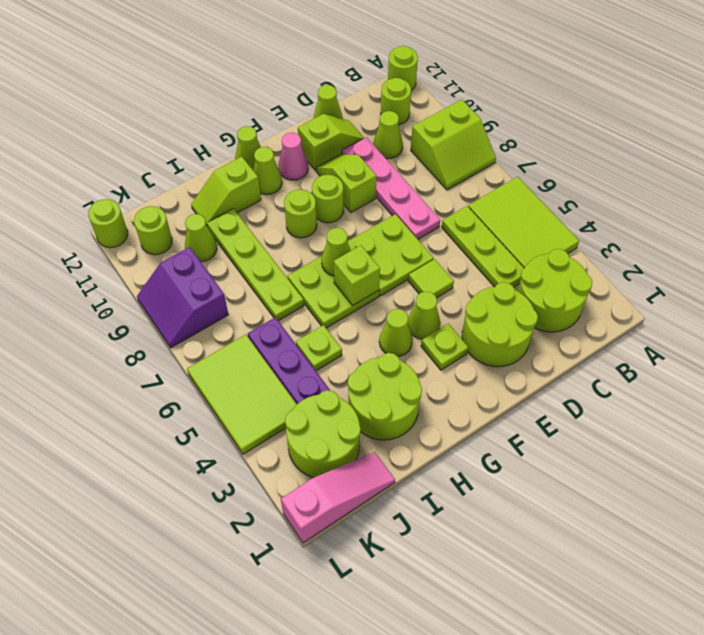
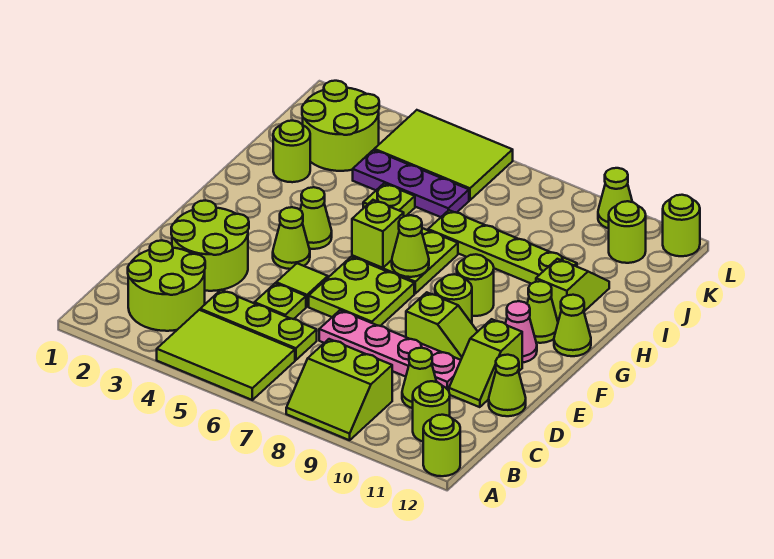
lime 2x2 slope [411,99,496,190] -> lime 2x2 slope turned to [286,339,392,440]
lime 1x1 plate [421,324,468,370] -> lime 1x1 plate moved to [254,283,306,319]
lime 2x2 round brick [348,353,422,440] -> lime 1x1 round brick [273,121,310,182]
pink 1x3 slope [281,452,395,543] -> none
lime 1x1 cone [185,214,217,262] -> lime 1x1 cone moved to [598,168,632,228]
purple 2x2 slope [137,247,228,348] -> none

